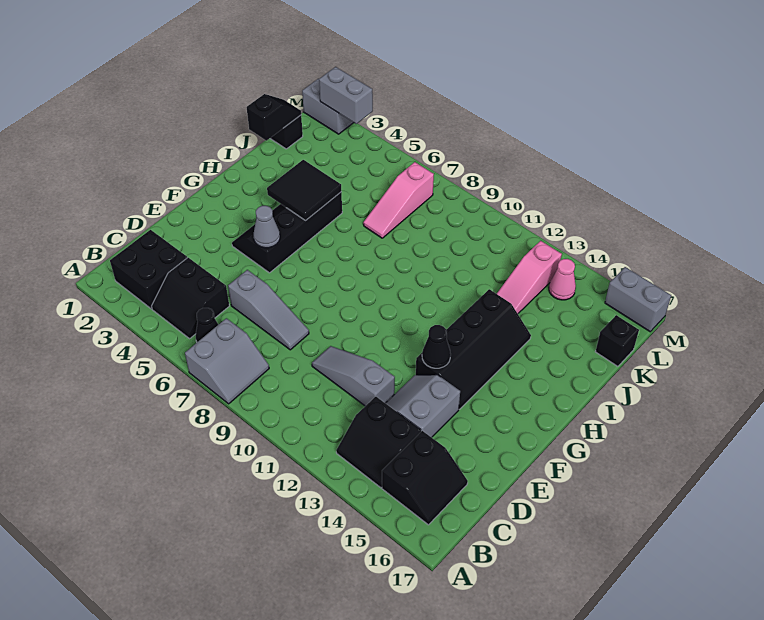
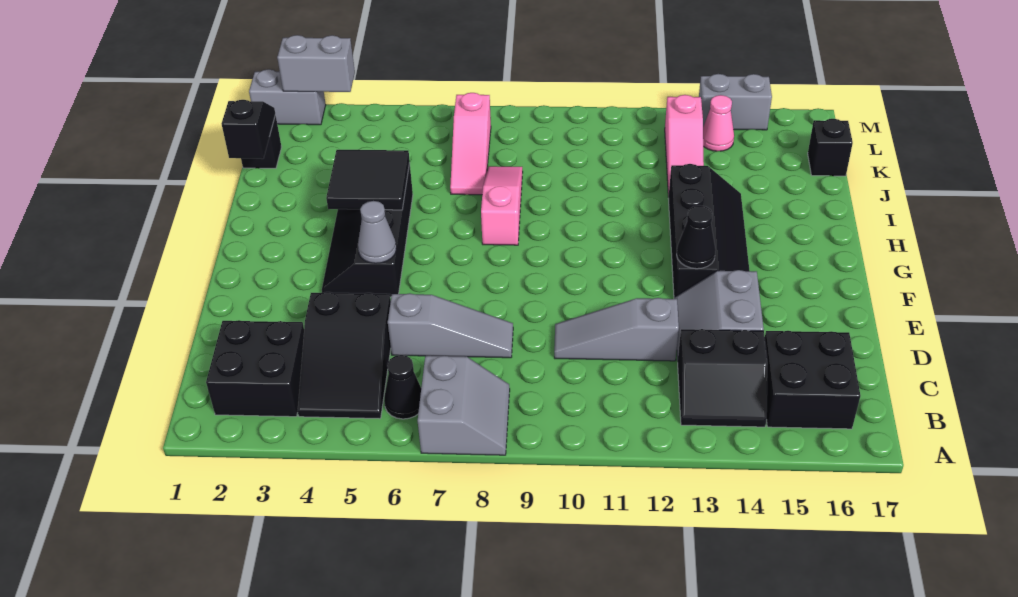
black 2x2 slope [152,258,229,339] -> black 2x3 slope [297,292,391,419]
black 2x2 slope [382,431,468,525] -> black 2x2 brick [765,331,861,429]
none -> pink 1x3 slope [481,166,523,245]
grey 1x2 brick [605,267,671,332] -> grey 1x2 brick moved to [699,74,772,130]

